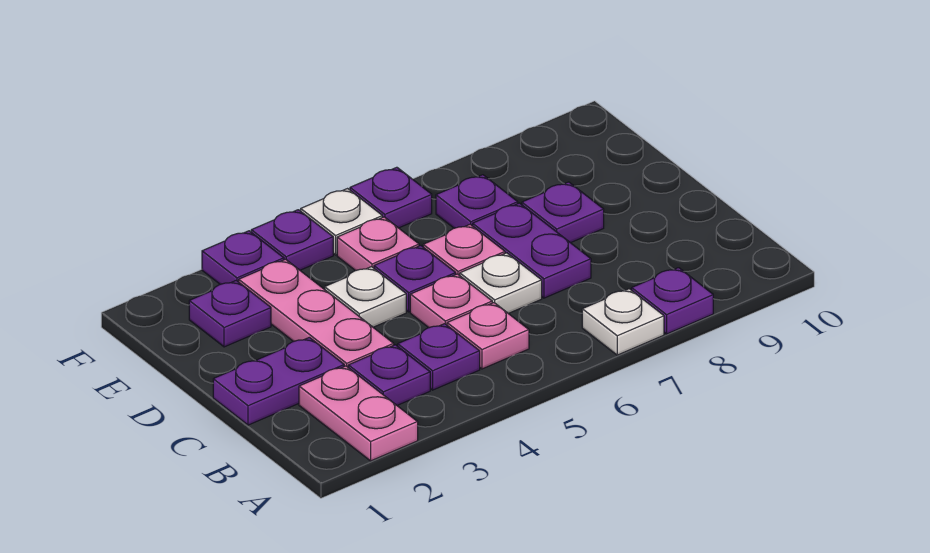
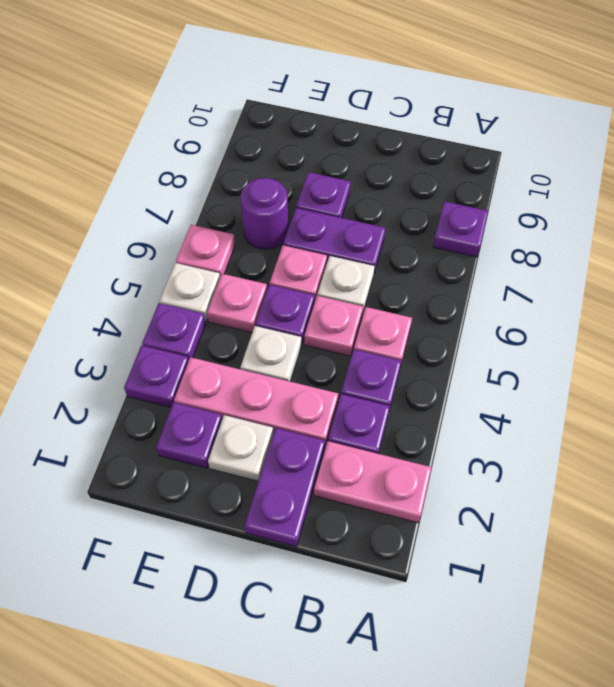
white 1x1 plate [582,289,664,355] -> white 1x1 plate moved to [208,415,273,481]
purple 1x1 plate [436,175,518,228] -> purple 1x1 round brick [241,178,288,249]
purple 1x1 plate [350,167,432,228] -> pink 1x1 plate [176,225,235,277]

